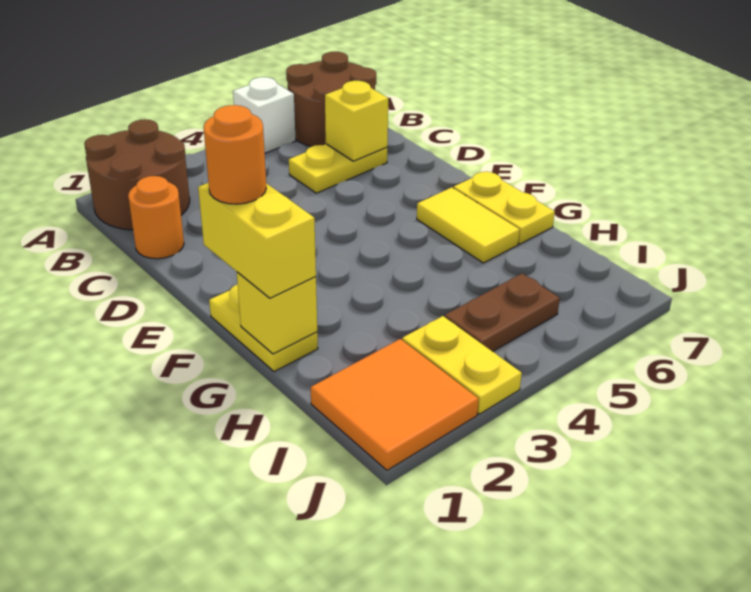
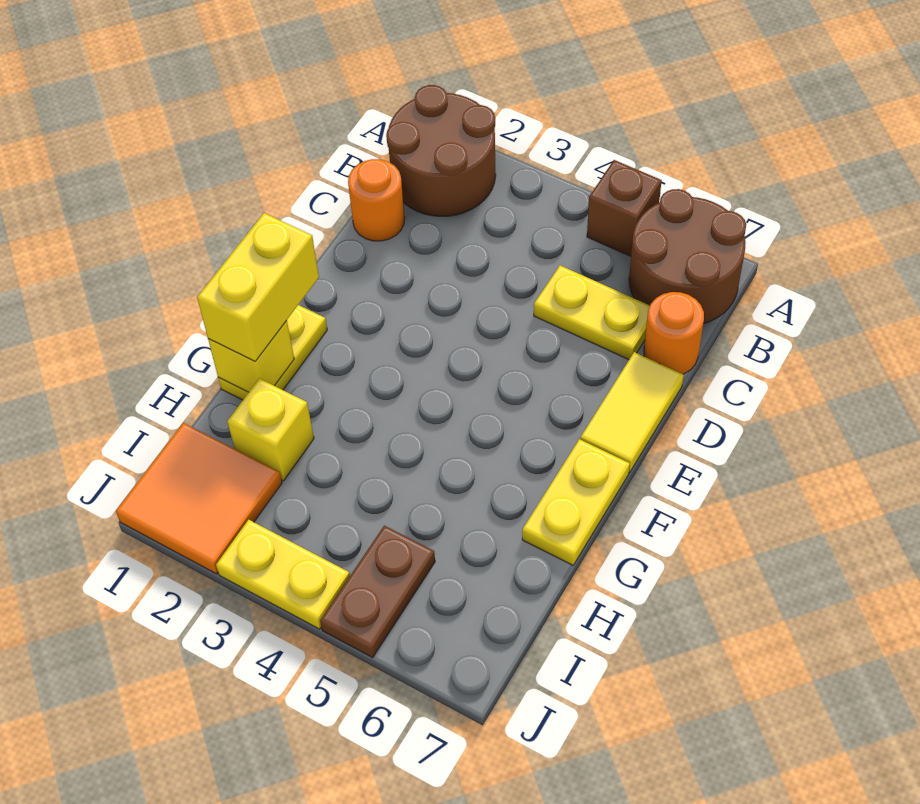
white 1x1 brick [233,77,296,153] -> brown 1x1 brick [587,160,662,256]
yellow 1x1 brick [325,81,388,161] -> yellow 1x1 brick moved to [227,379,314,481]
orange 1x1 round brick [203,105,266,204] -> orange 1x1 round brick moved to [644,292,704,374]
yellow 1x2 tile [417,187,520,263] -> yellow 1x2 tile moved to [580,352,684,472]
yellow 1x2 plate [402,316,522,414] -> yellow 1x2 plate turned to [216,520,350,629]
brown 1x2 plate [445,274,560,351] -> brown 1x2 plate turned to [320,526,435,658]

